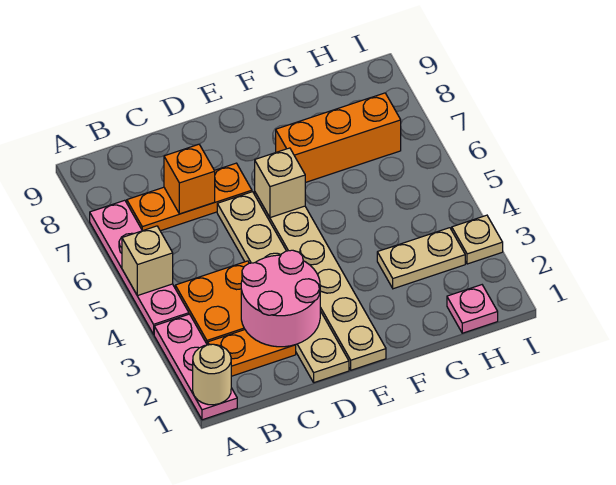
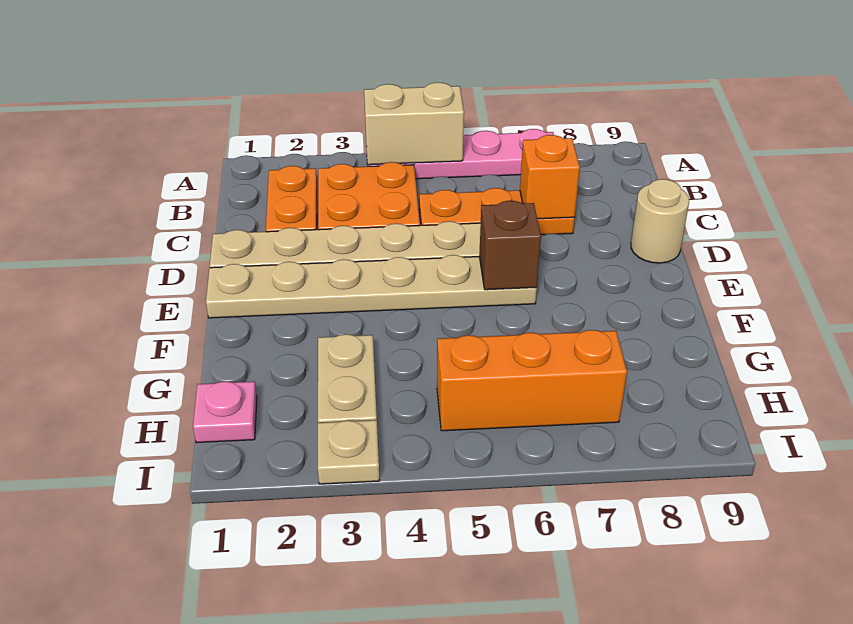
pink 1x3 plate [154,314,237,420] -> none
tan 1x1 round brick [193,344,231,405] -> tan 1x1 round brick moved to [631,179,689,263]
tan 1x1 brick [122,226,173,296] -> tan 1x2 brick [364,82,464,165]
orange 1x3 plate [127,163,252,231] -> orange 1x3 plate turned to [419,188,575,235]
pink 2x2 round brick [241,250,320,347] -> none
tan 1x1 brick [255,148,305,218] -> brown 1x1 brick [479,201,541,290]
orange 1x3 brick [276,93,401,183] -> orange 1x3 brick turned to [437,330,627,431]

